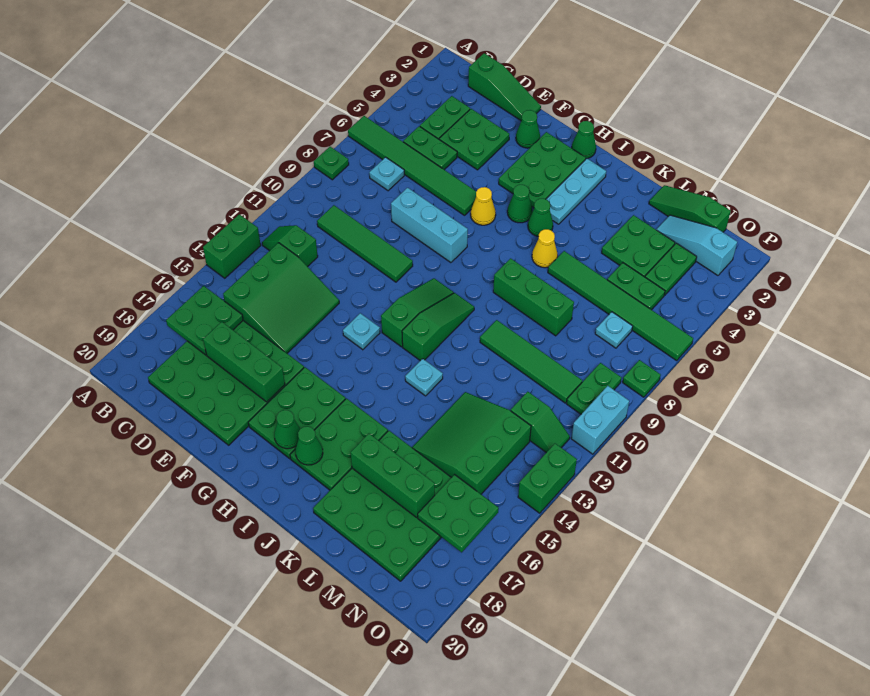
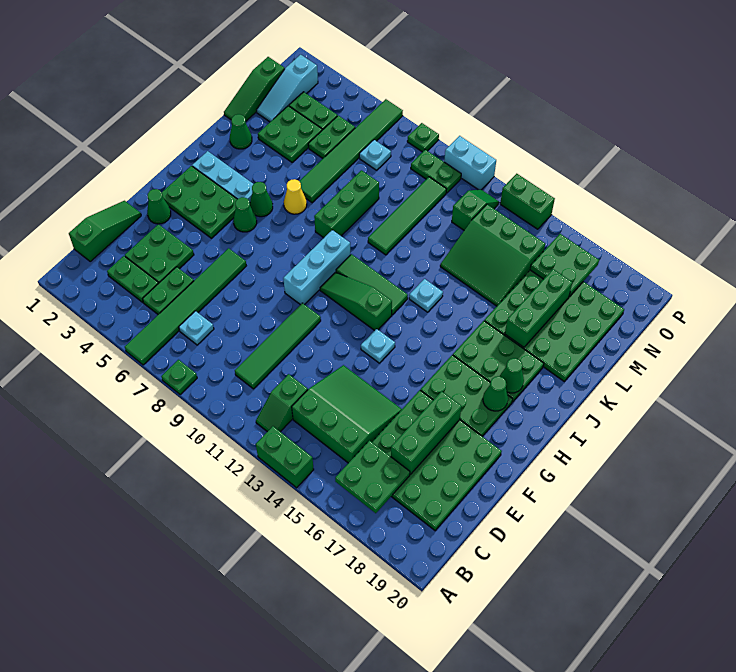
cyan 1x3 brick [391,188,468,263] -> cyan 1x3 brick moved to [283,230,350,305]
yellow 1x1 cone [471,187,496,225] -> none
green 1x1 cone [572,121,596,159] -> green 1x1 cone moved to [230,114,252,149]
green 1x3 slope [402,293,474,361] -> green 1x3 tile [336,254,408,315]

